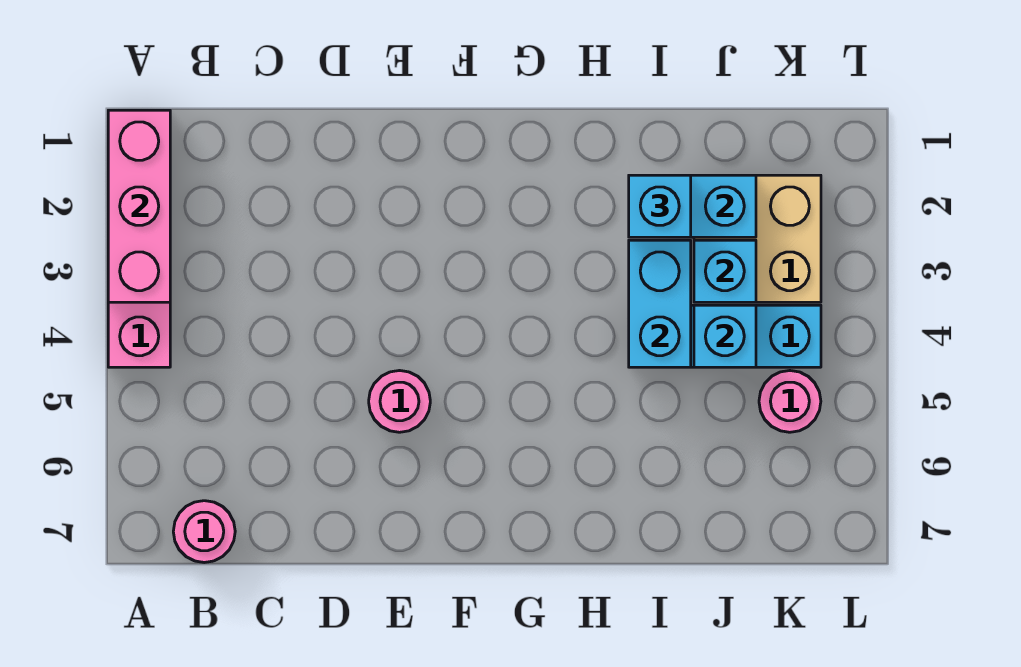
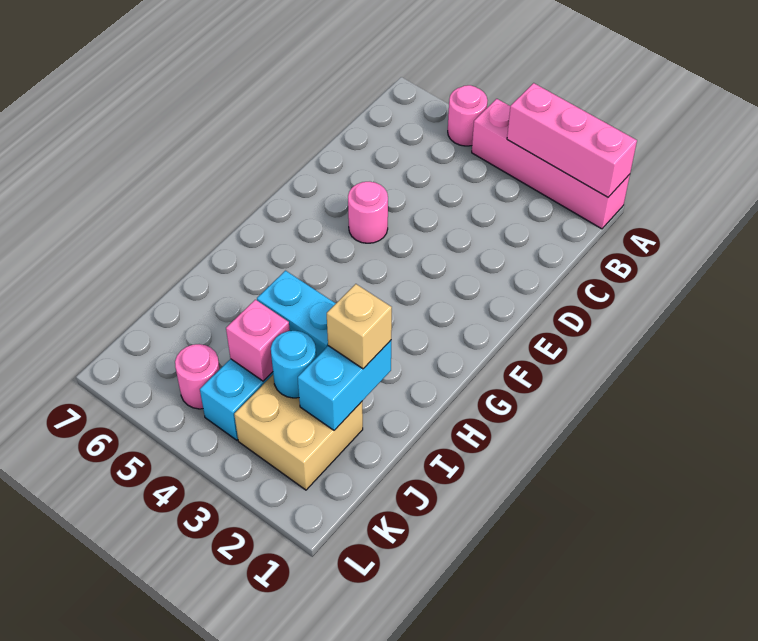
pink 1x1 round brick [173,501,235,563] -> pink 1x1 round brick moved to [448,85,488,146]
cyan 1x1 brick [629,175,691,237] -> tan 1x1 brick [327,284,392,369]
cyan 1x1 brick [694,240,756,302] -> cyan 1x1 round brick [271,331,316,398]
cyan 1x1 brick [694,305,756,367] -> pink 1x1 brick [226,300,290,381]

